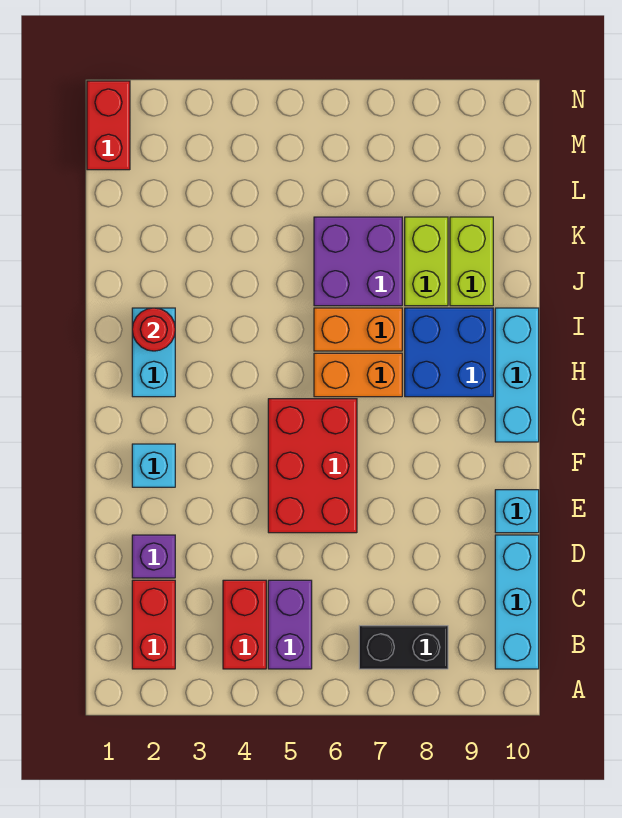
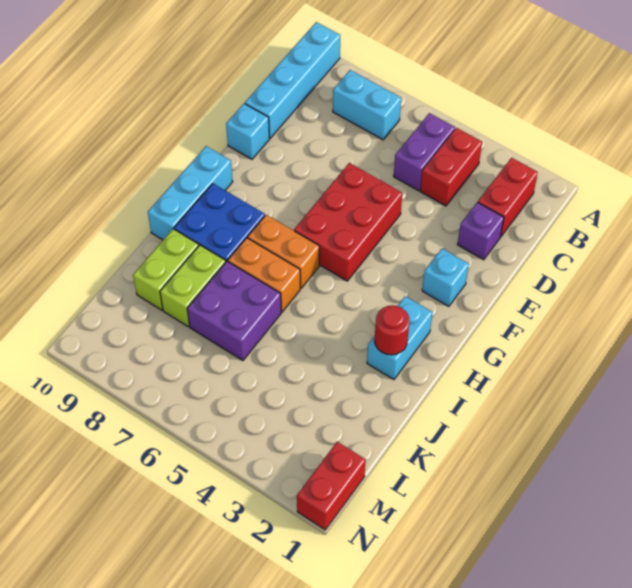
black 1x2 brick [359,626,448,669] -> cyan 1x2 brick [333,70,401,140]
cyan 1x3 brick [495,535,539,669] -> cyan 1x4 brick [245,22,340,138]

